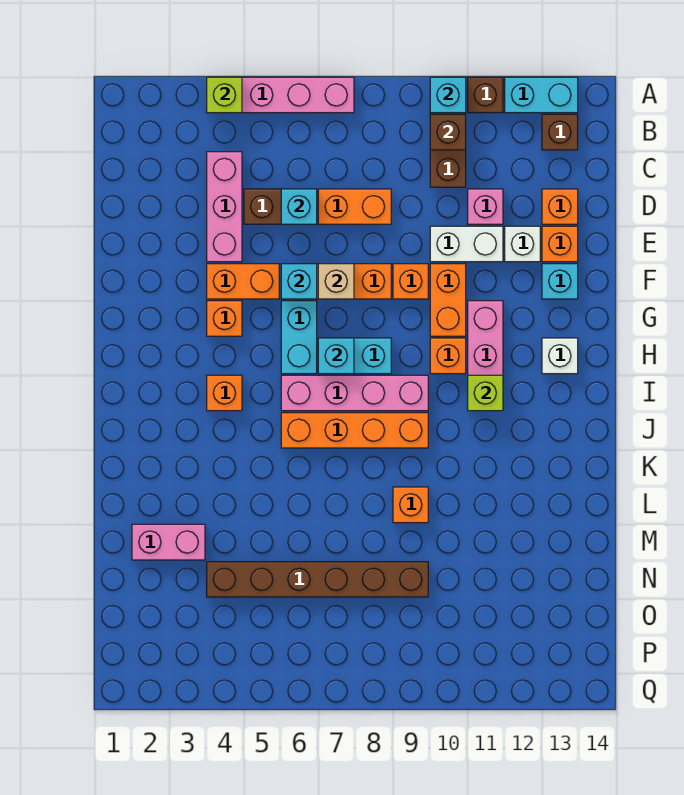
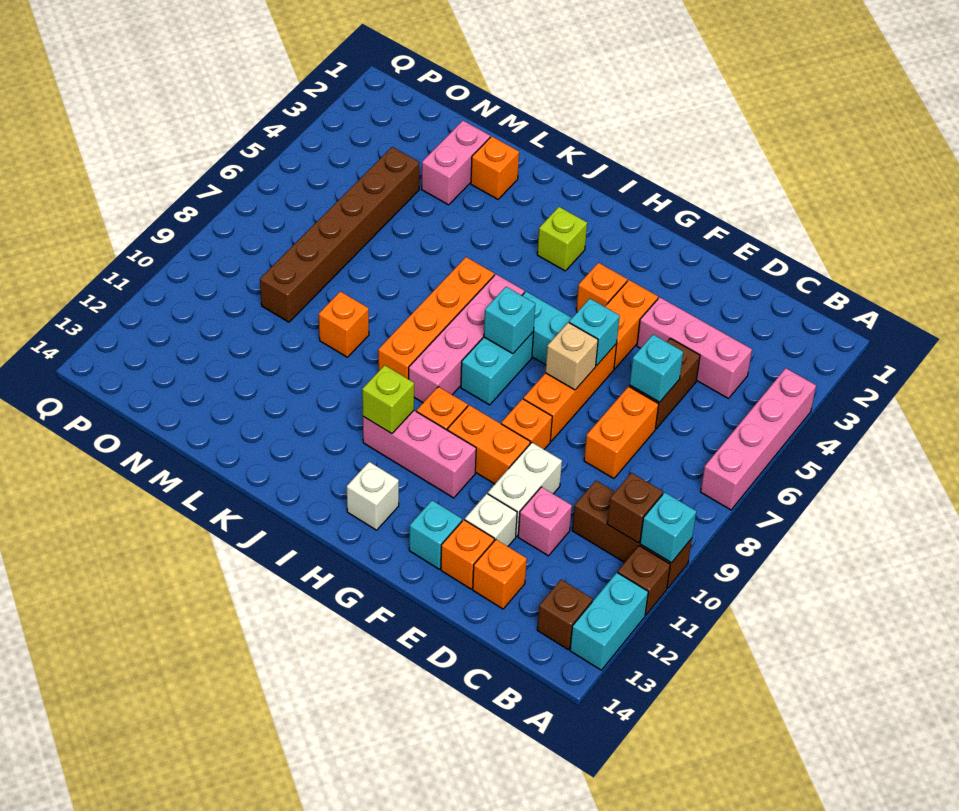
lime 1x1 brick [207,77,242,113] -> lime 1x1 brick moved to [537,207,587,271]
orange 1x1 brick [207,375,242,411] -> orange 1x1 brick moved to [471,136,519,199]

